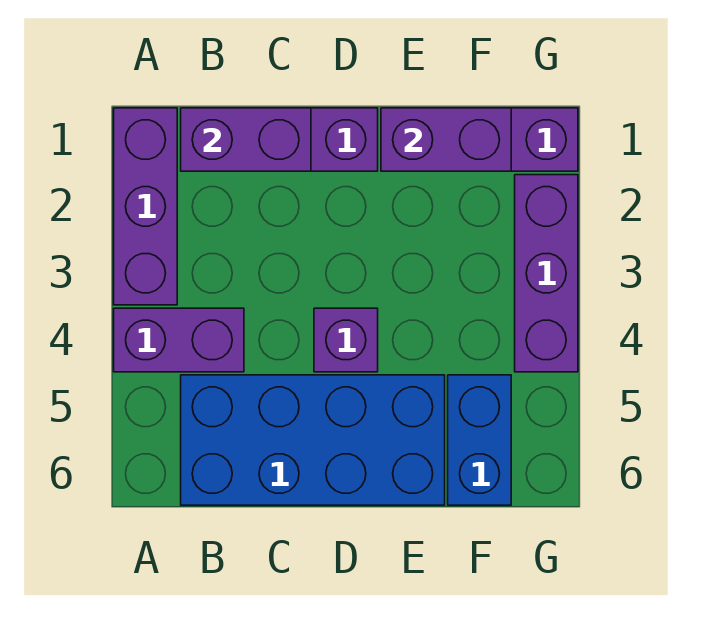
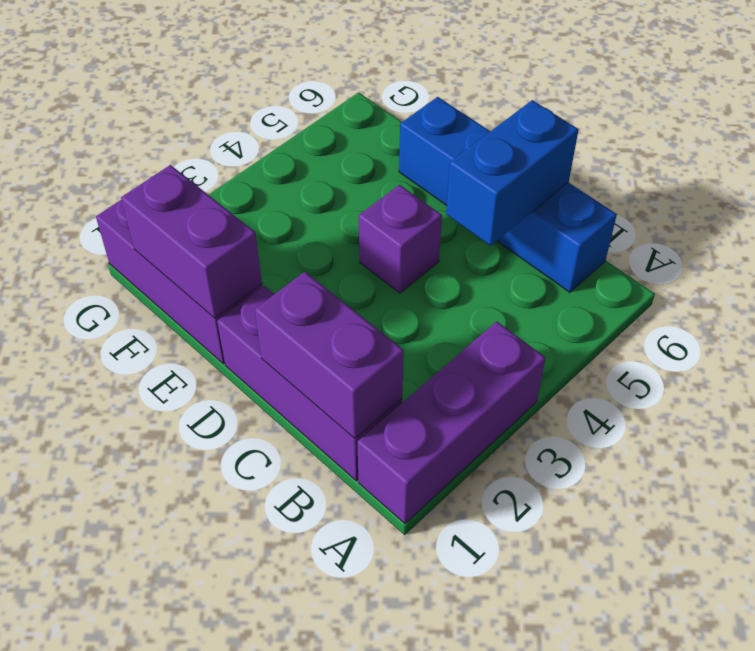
purple 1x2 brick [114,308,244,372] -> none
blue 2x4 brick [181,375,445,505] -> blue 1x4 brick [399,97,617,292]
blue 1x2 brick [448,375,511,505] -> blue 1x2 brick moved to [446,100,579,246]
purple 1x3 brick [515,175,578,372] -> none

